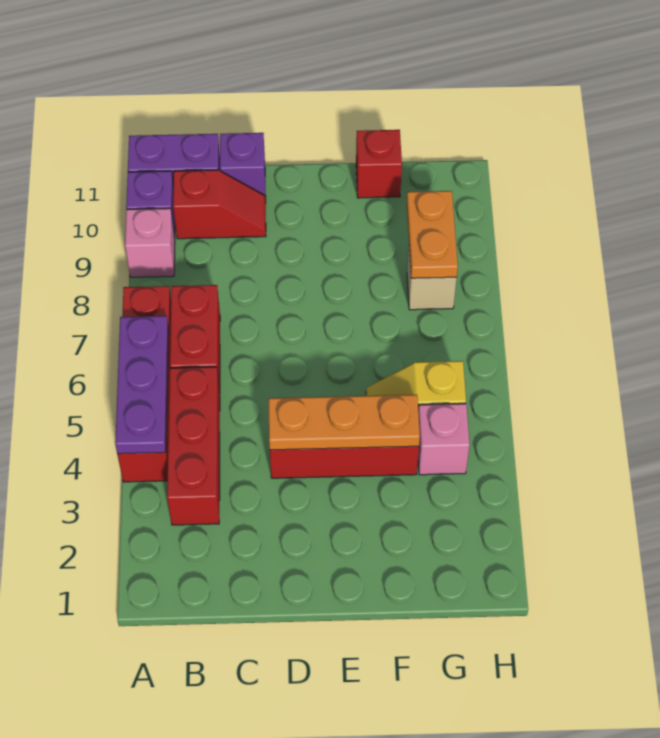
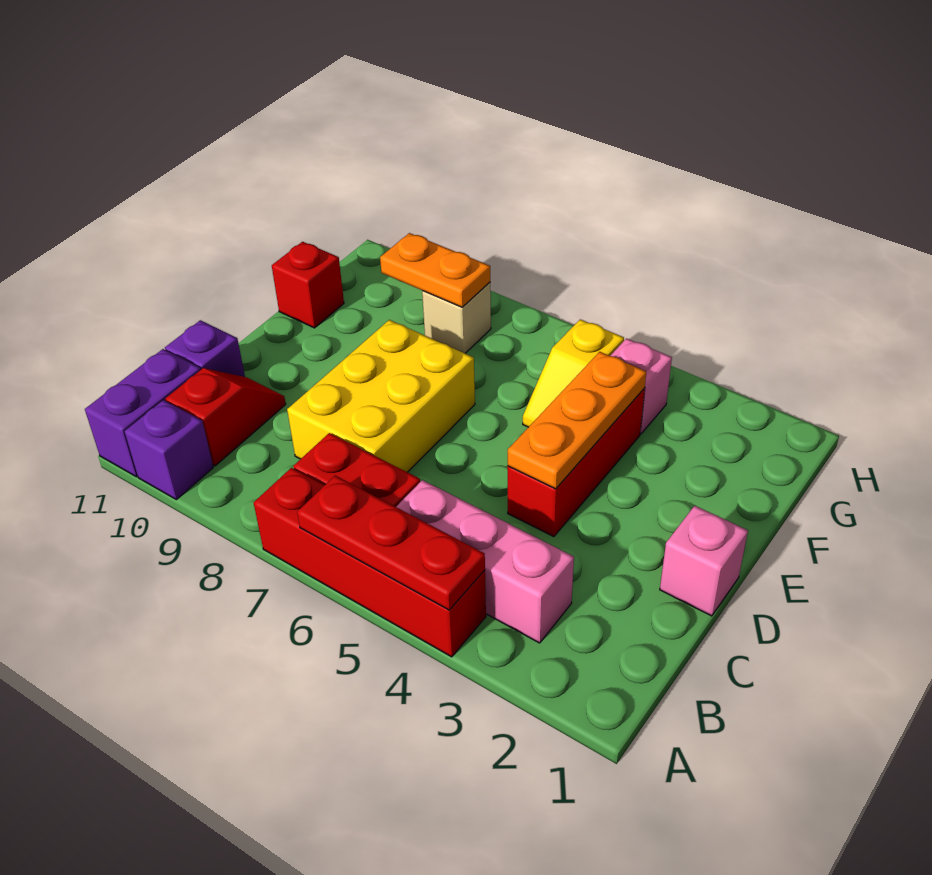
purple 1x3 plate [115,316,168,454] -> red 1x3 plate [297,475,485,610]
pink 1x1 brick [125,208,175,277] -> pink 1x1 brick moved to [660,506,748,616]
red 1x3 brick [167,367,220,525] -> pink 1x3 brick [396,480,574,643]
none -> yellow 2x3 brick [287,320,475,472]

